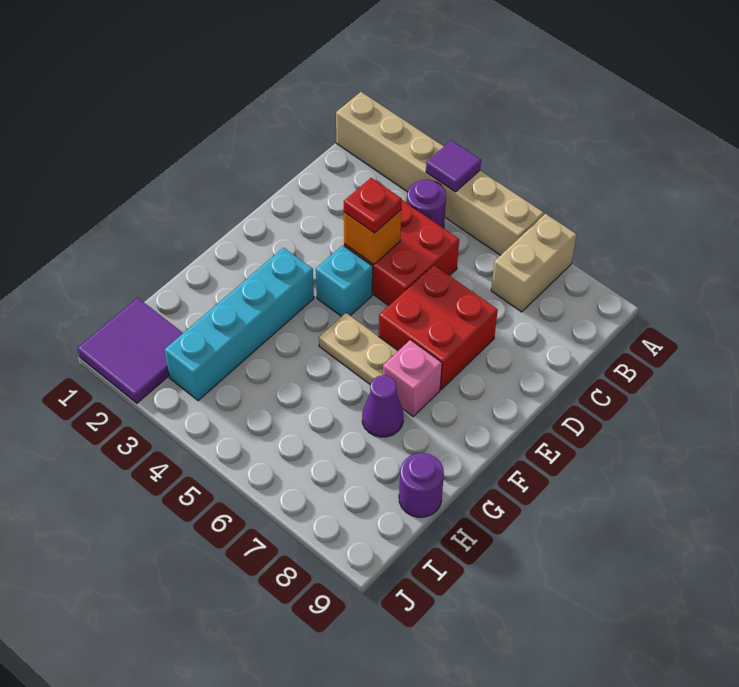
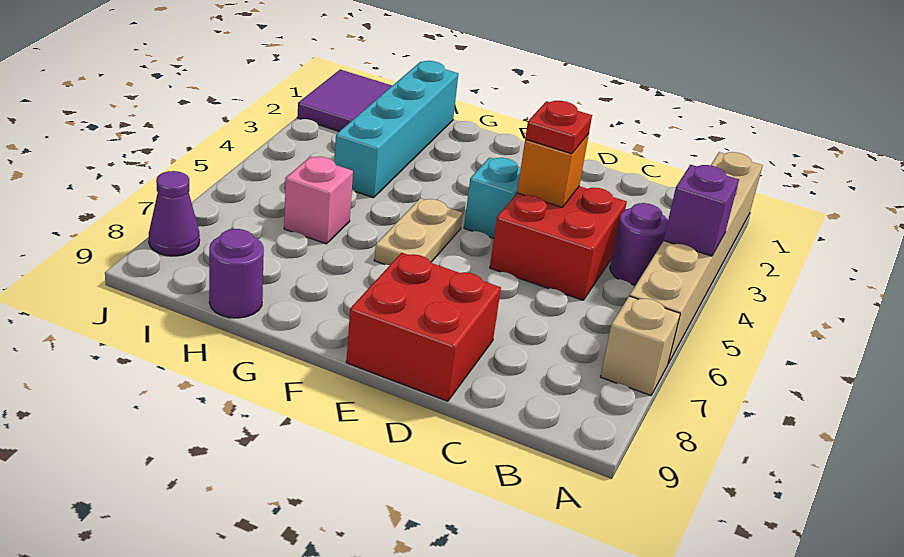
purple 1x1 tile [426,140,481,192] -> purple 1x1 brick [664,165,739,256]
tan 1x2 brick [491,214,577,312] -> tan 1x1 brick [600,296,680,395]
red 2x2 brick [379,265,498,389] -> red 2x2 brick moved to [346,253,501,401]
cyan 1x4 brick [165,248,314,401] -> cyan 1x4 brick turned to [334,61,458,198]
pink 1x1 brick [383,340,442,417] -> pink 1x1 brick moved to [284,157,353,244]
purple 1x1 cone [362,375,404,437] -> purple 1x1 cone moved to [149,171,200,256]

